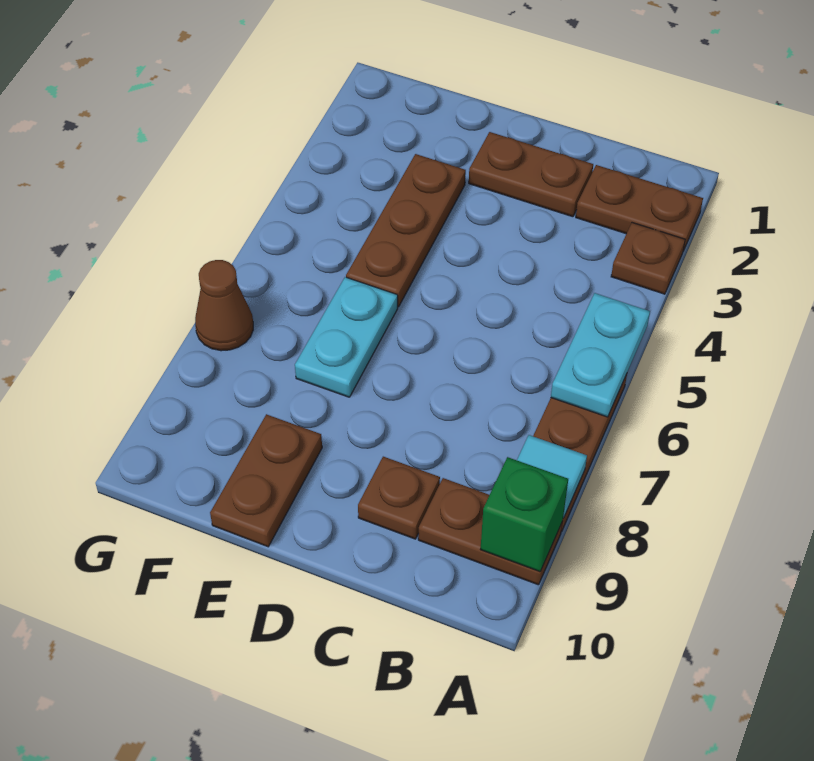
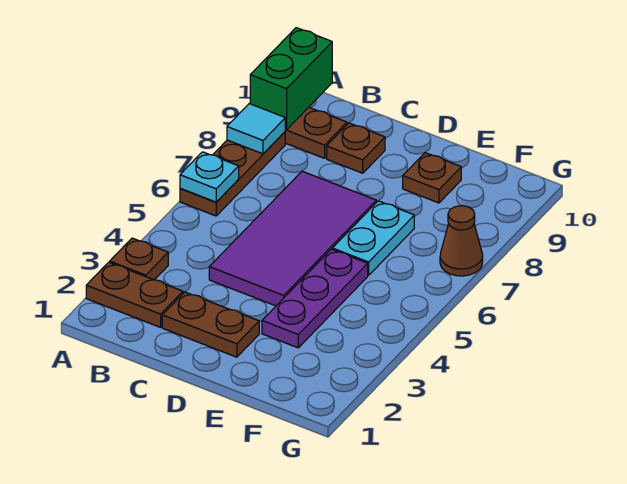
cyan 1x2 plate [551,293,650,417] -> cyan 1x1 plate [180,152,239,202]
green 1x1 brick [480,457,568,572] -> green 1x2 brick [250,28,332,130]
none -> purple 2x4 tile [209,171,376,306]
brown 1x3 plate [346,154,466,307] -> purple 1x3 plate [262,249,368,348]
brown 1x2 plate [210,414,322,547] -> brown 1x1 plate [403,153,461,203]

